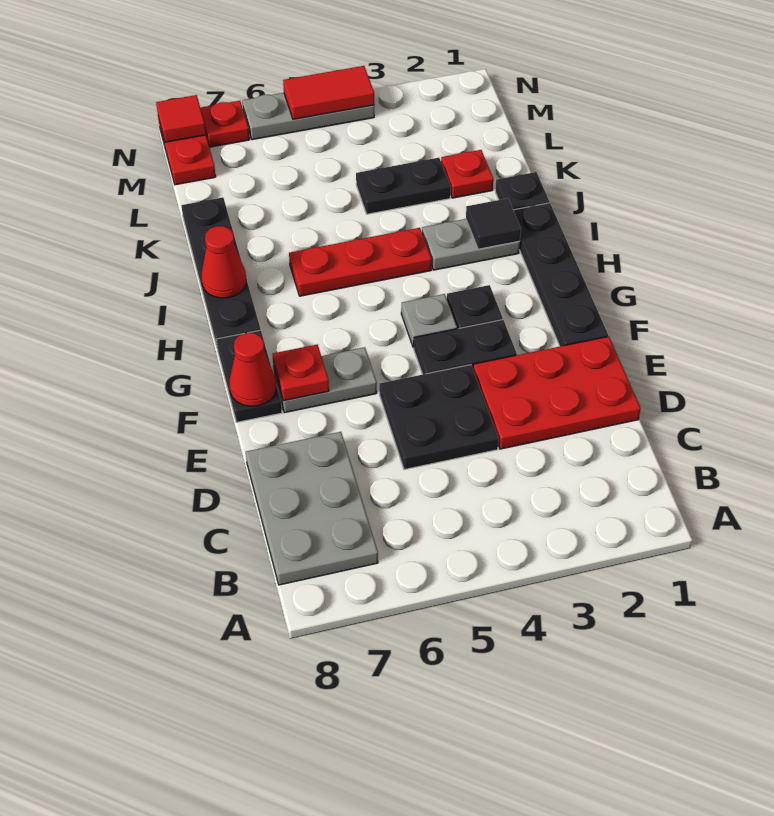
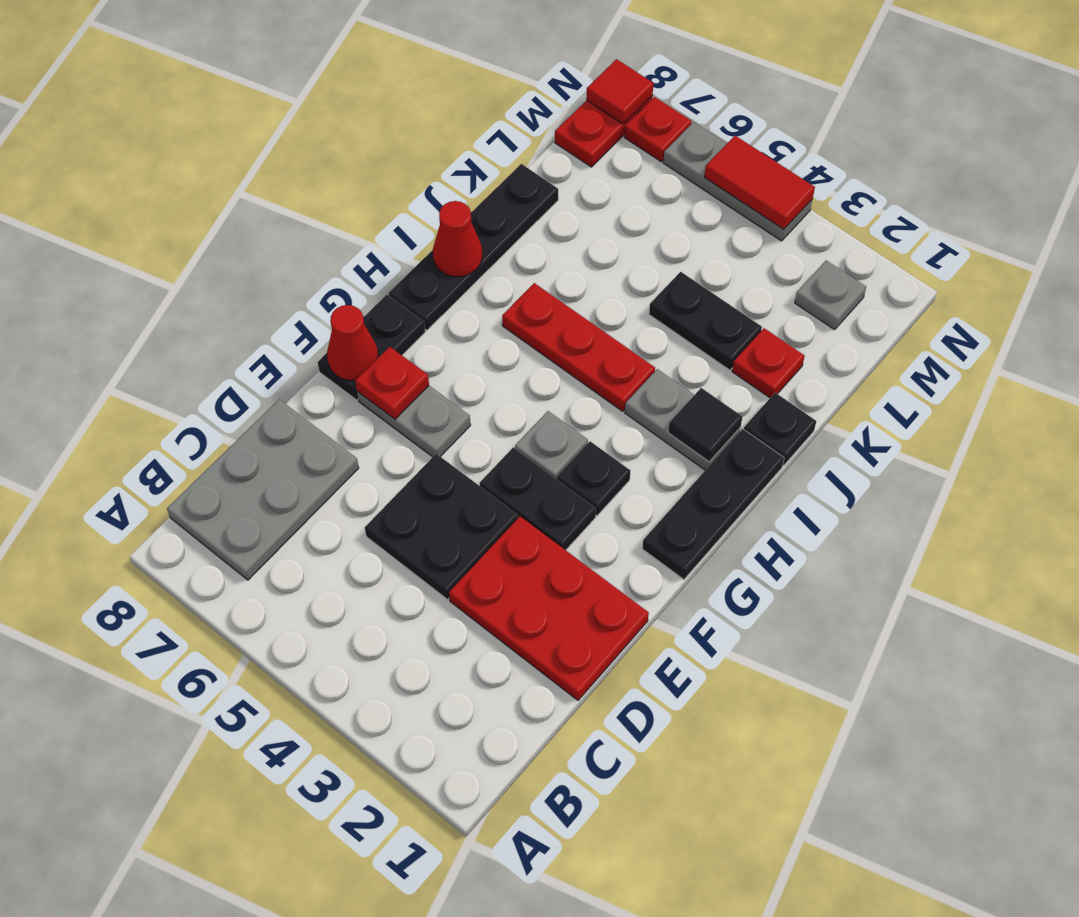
black 1x4 plate [513,203,608,346] -> black 1x3 plate [642,429,784,579]
none -> grey 1x1 plate [795,260,866,330]

